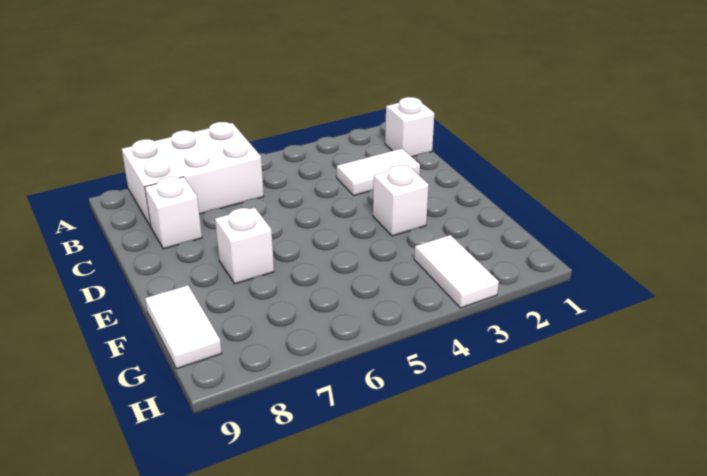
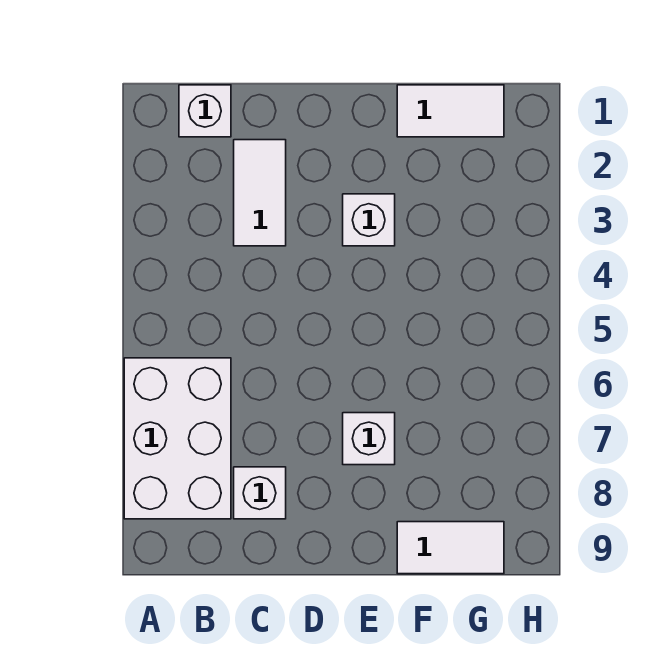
white 1x2 tile [414,235,499,308] -> white 1x2 tile moved to [397,85,504,137]

